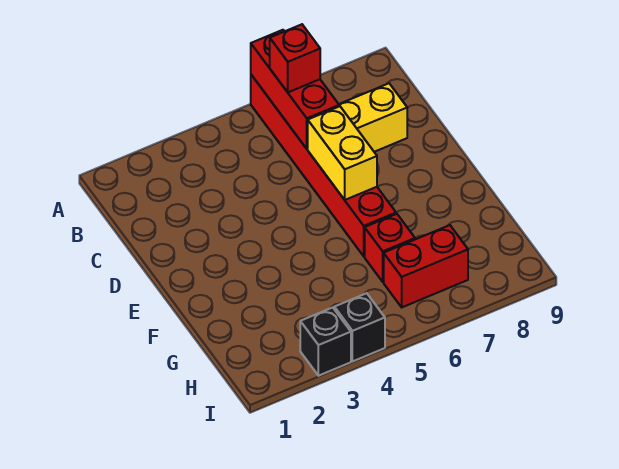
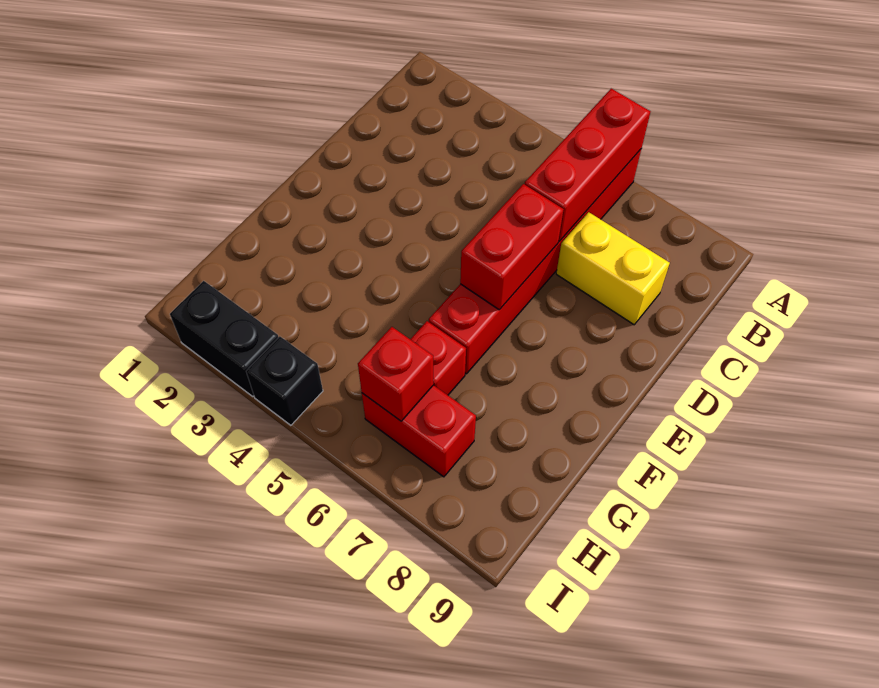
red 1x1 brick [270,24,320,92] -> red 1x1 brick moved to [358,327,434,421]
yellow 1x2 brick [308,106,377,200] -> red 1x2 brick [460,184,564,310]
black 1x1 brick [300,308,351,376] -> black 1x2 brick [170,281,279,396]

